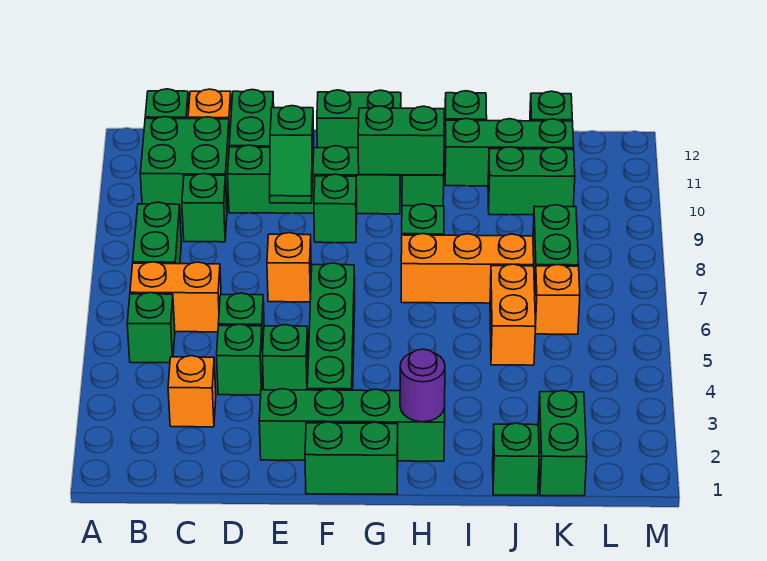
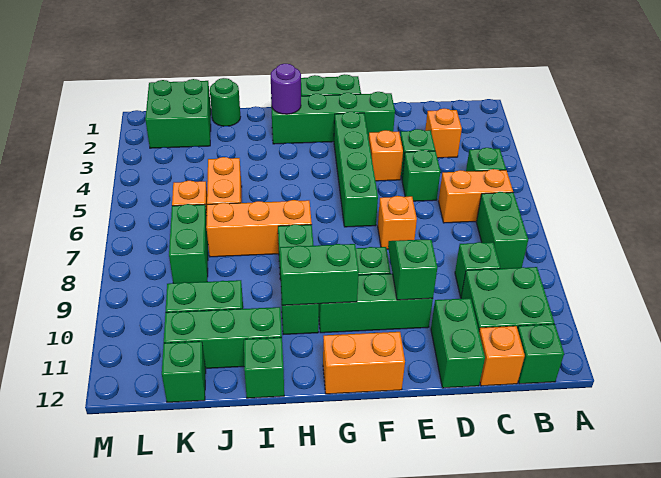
green 1x4 brick [228,145,400,214] -> green 1x3 brick [319,274,433,333]
green 1x1 brick [263,325,308,390] -> orange 1x1 brick [369,130,403,181]
green 1x2 brick [317,90,401,148] -> orange 1x2 brick [323,332,405,394]
green 1x1 brick [493,423,539,495] -> green 1x1 round brick [210,78,240,126]
green 1x2 brick [538,391,587,496] -> green 2x2 brick [145,79,211,148]

